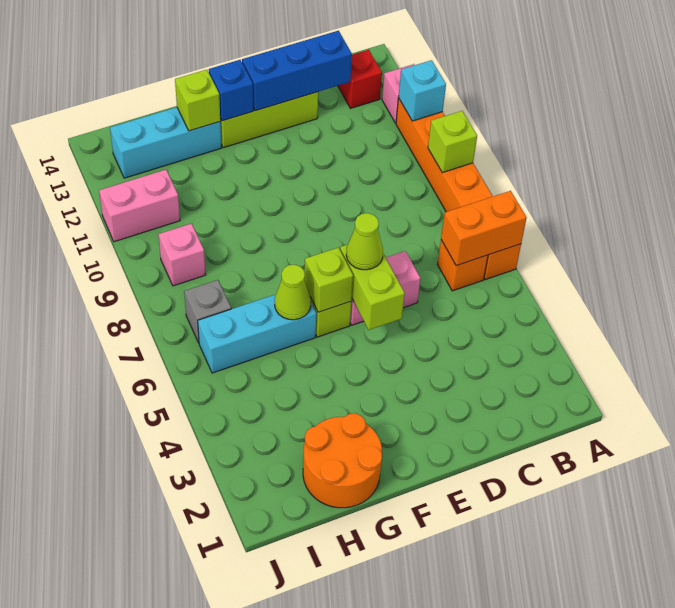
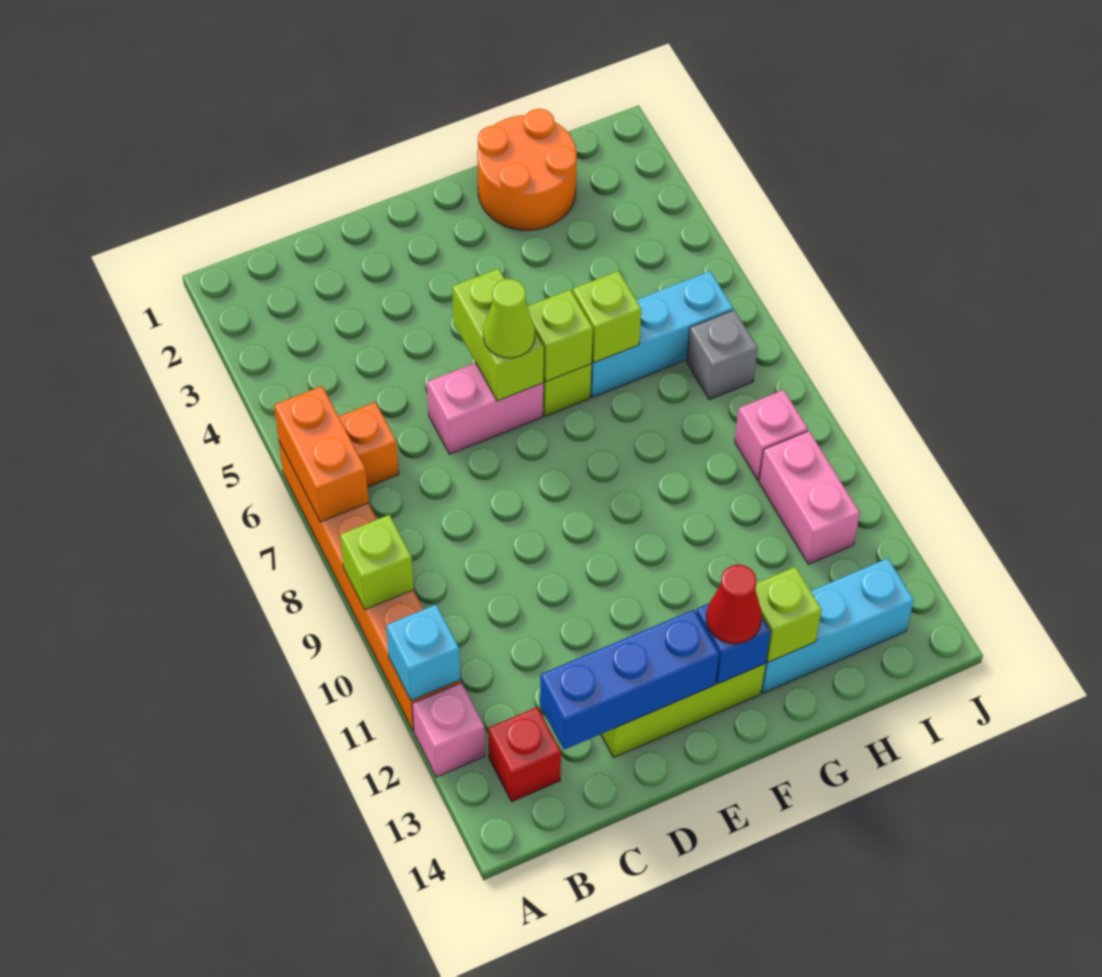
orange 1x2 brick [441,191,527,266] -> orange 1x2 brick turned to [274,386,369,522]
none -> red 1x1 cone [706,565,762,644]
lime 1x1 cone [275,265,311,320] -> lime 1x1 brick [573,271,641,363]
pink 1x2 brick [99,170,180,242] -> pink 1x2 brick turned to [759,431,860,564]

